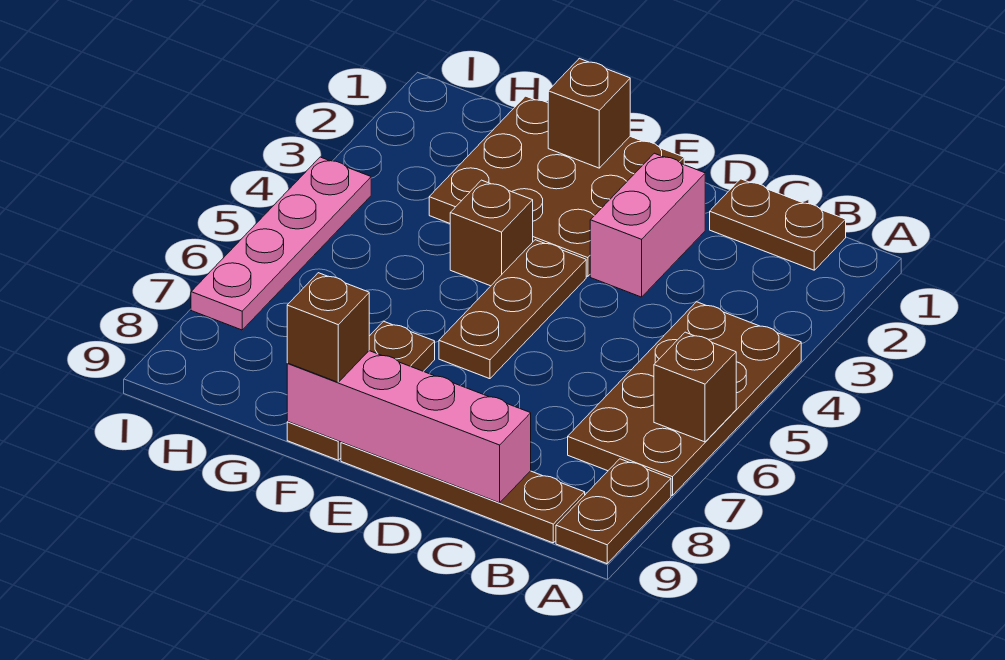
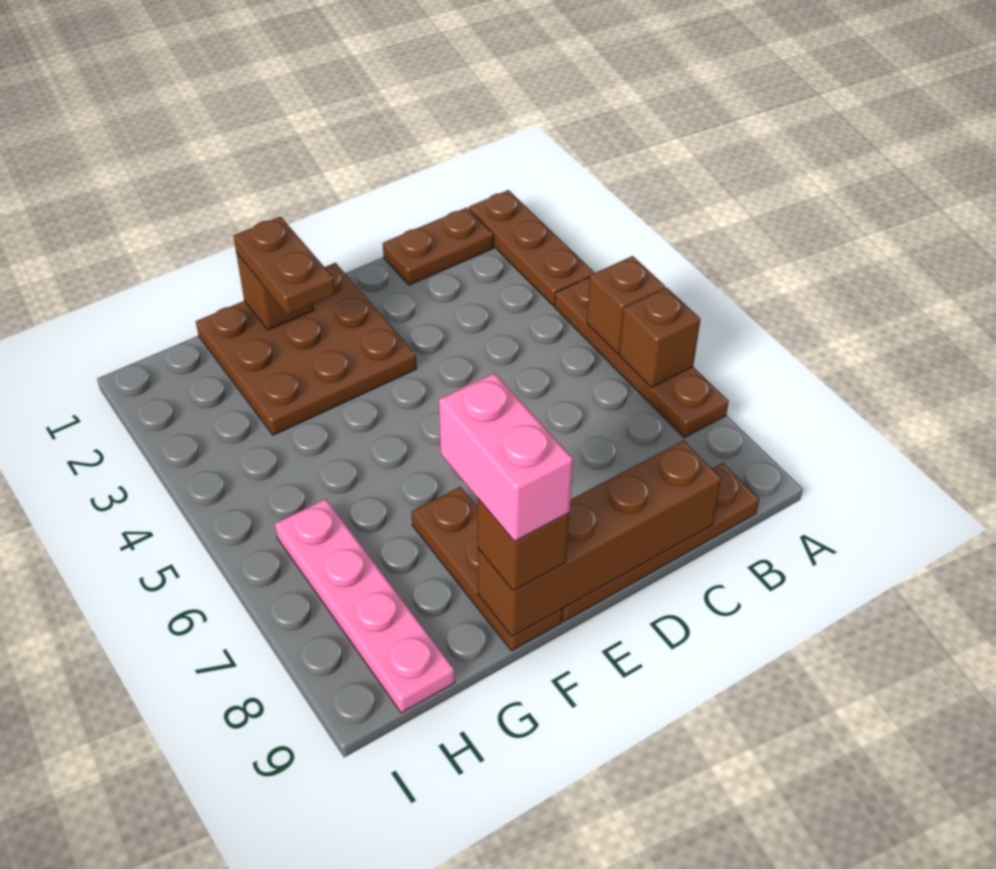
brown 2x4 plate [568,302,801,496] -> brown 1x4 plate [555,277,729,438]
brown 1x2 plate [556,459,671,564] -> brown 1x2 plate moved to [233,217,335,314]
pink 1x4 brick [287,351,531,503] -> brown 1x4 brick [478,440,721,636]
pink 1x2 brick [590,153,705,297] -> pink 1x2 brick moved to [439,373,573,541]
brown 1x3 plate [439,240,586,379] -> brown 1x3 plate moved to [469,190,594,306]
brown 1x1 brick [450,180,533,286] -> brown 1x1 brick moved to [587,256,665,354]
pink 1x4 plate [191,157,371,330] -> pink 1x4 plate moved to [275,499,455,713]

